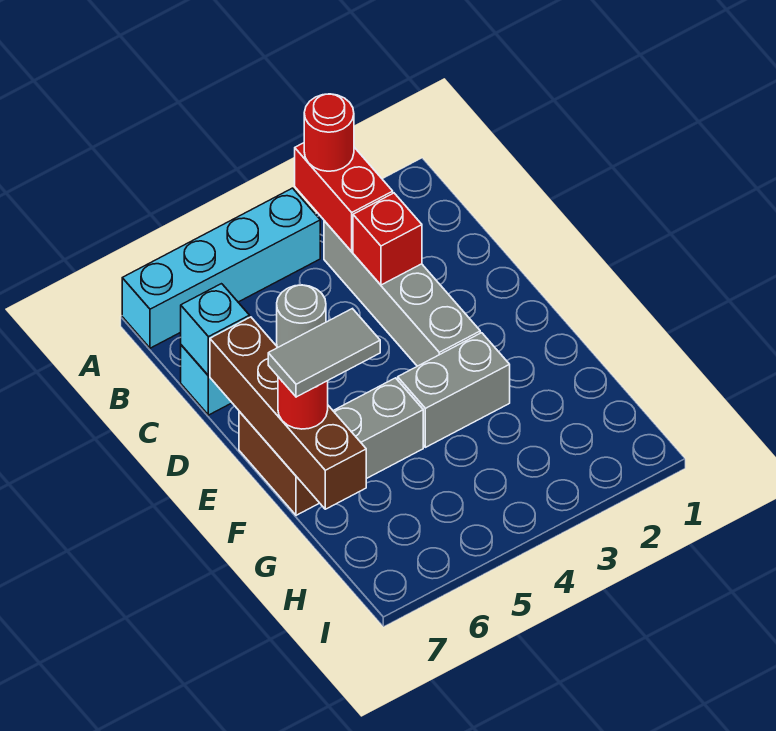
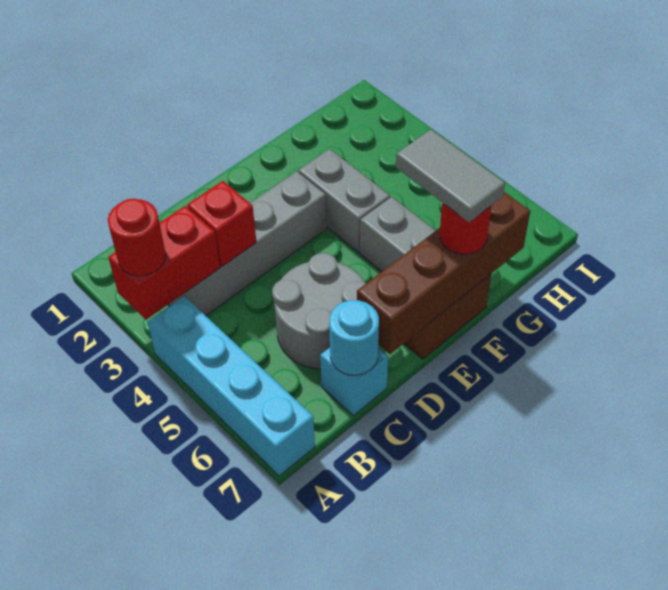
grey 1x1 round brick [277,285,326,347] -> grey 2x2 round brick [272,253,366,369]
cyan 1x1 brick [181,284,250,376] -> cyan 1x1 round brick [329,300,379,375]

